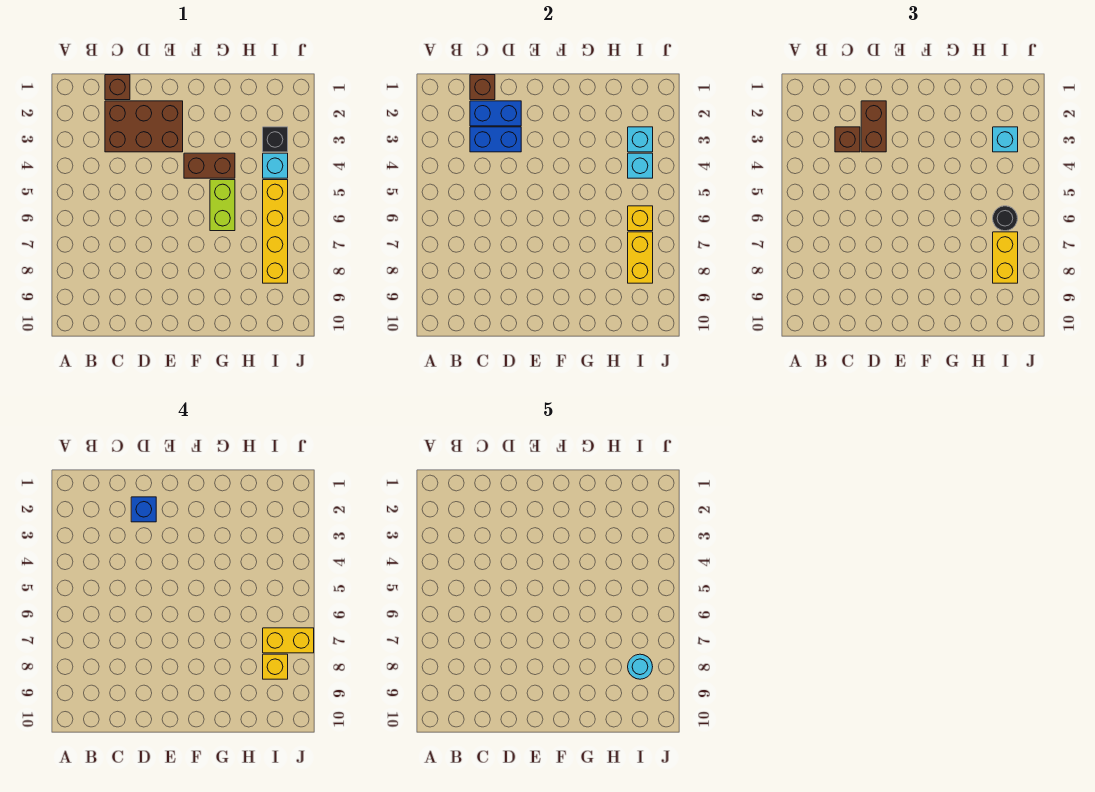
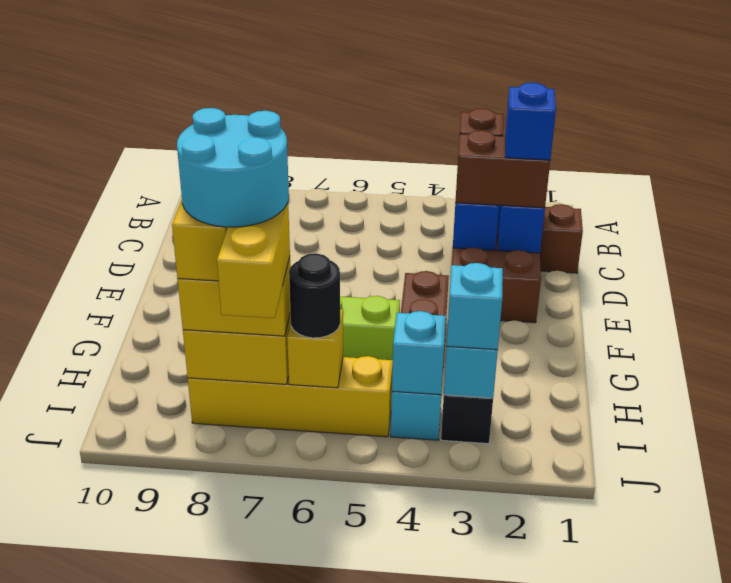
brown 1x1 brick [470,75,495,100] -> none
cyan 1x1 round brick [628,654,653,679] -> cyan 2x2 round brick [177,108,289,227]

